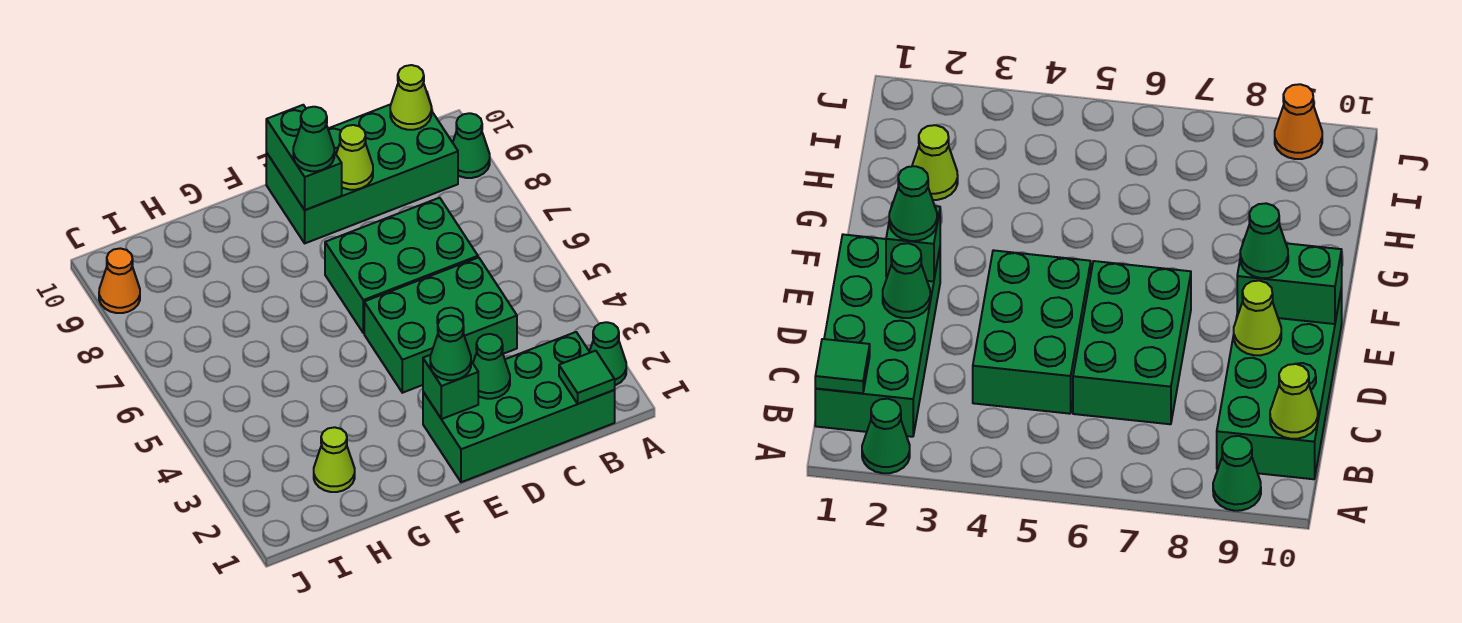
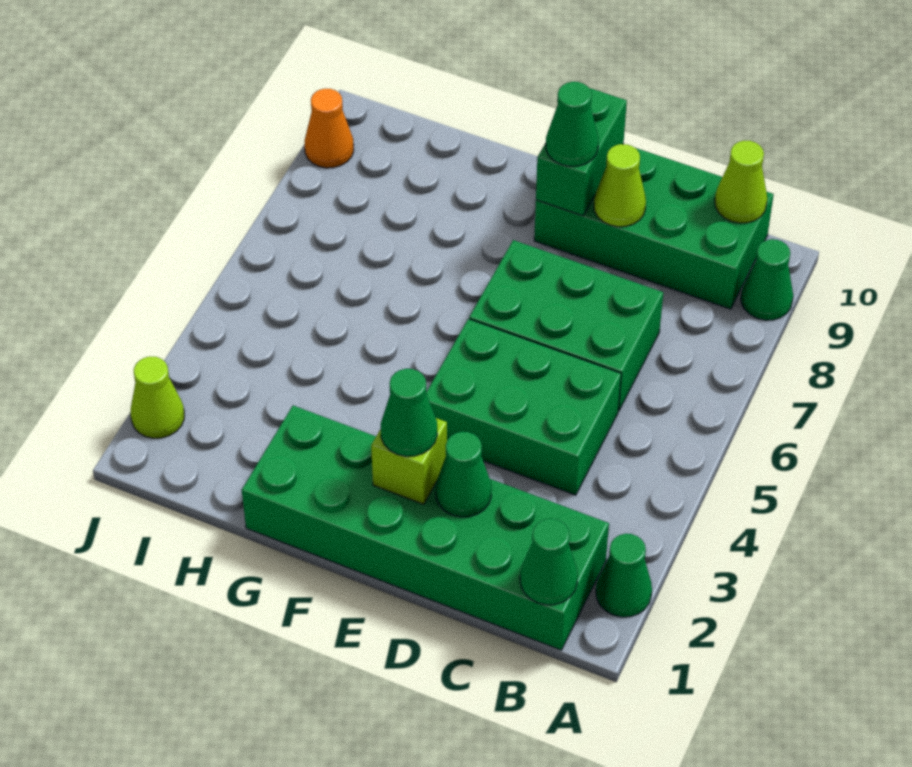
green 2x4 brick [423,332,615,482] -> green 2x6 brick [242,406,609,650]
green 1x1 tile [559,351,615,404] -> green 1x1 cone [520,519,578,605]
green 1x1 brick [423,355,478,419] -> lime 1x1 brick [371,418,447,504]
lime 1x1 cone [314,427,355,492] -> lime 1x1 cone moved to [130,356,184,438]

